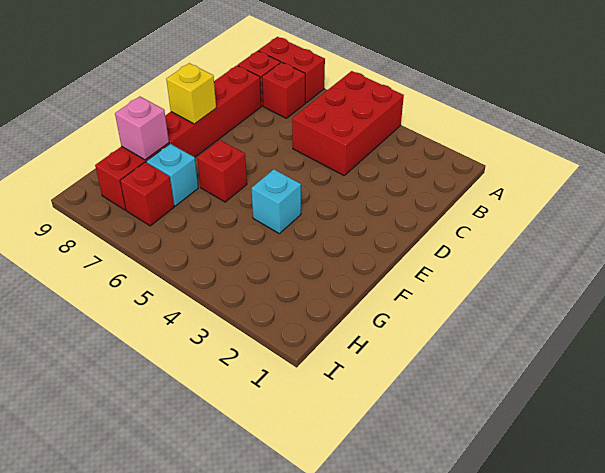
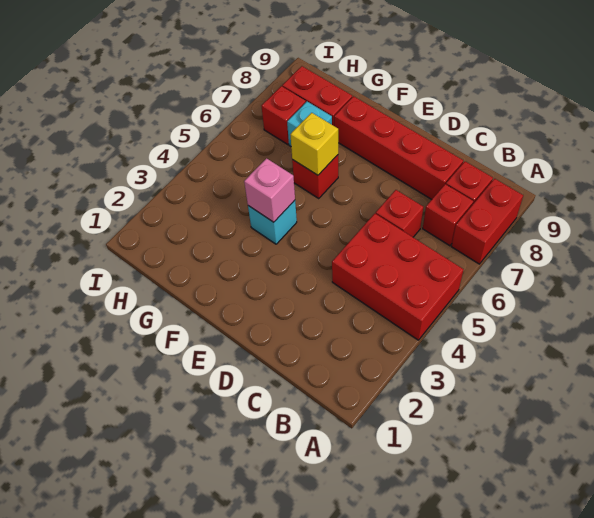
none -> red 1x1 brick [376,190,423,237]
yellow 1x1 brick [166,63,216,124] -> yellow 1x1 brick moved to [290,113,338,175]
pink 1x1 brick [115,97,169,160] -> pink 1x1 brick moved to [244,158,295,222]

